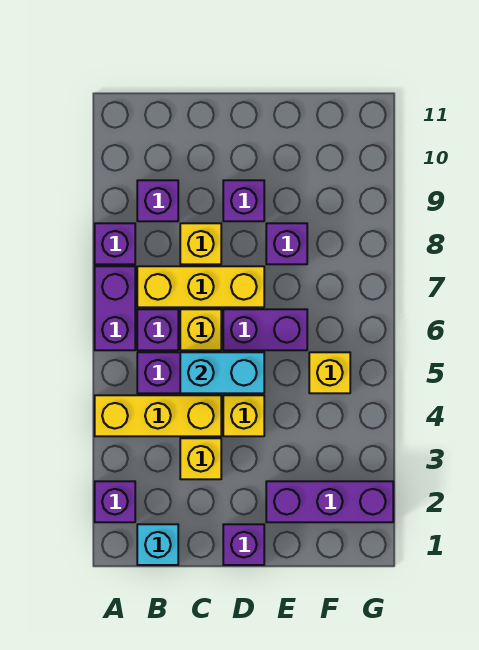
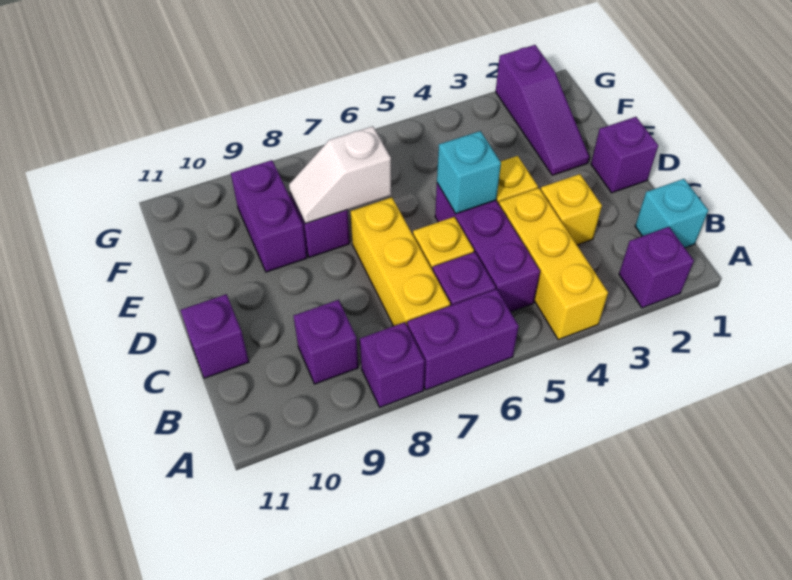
cyan 1x2 brick [180,352,264,393] -> cyan 1x1 brick [437,131,501,214]
yellow 1x1 brick [180,223,221,264] -> none
purple 1x2 brick [223,309,307,350] -> purple 1x2 brick moved to [231,160,307,272]
purple 1x1 brick [223,180,264,221] -> purple 1x1 brick moved to [181,294,249,378]
purple 1x3 brick [266,481,393,522] -> purple 1x3 slope [496,45,589,175]
none -> white 1x2 slope [289,126,391,223]
yellow 1x1 brick [309,352,350,393] -> none

